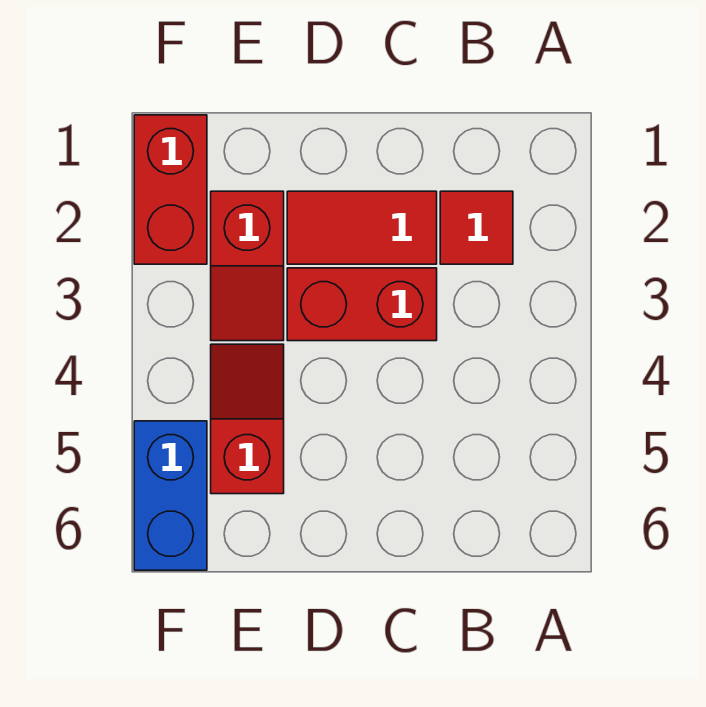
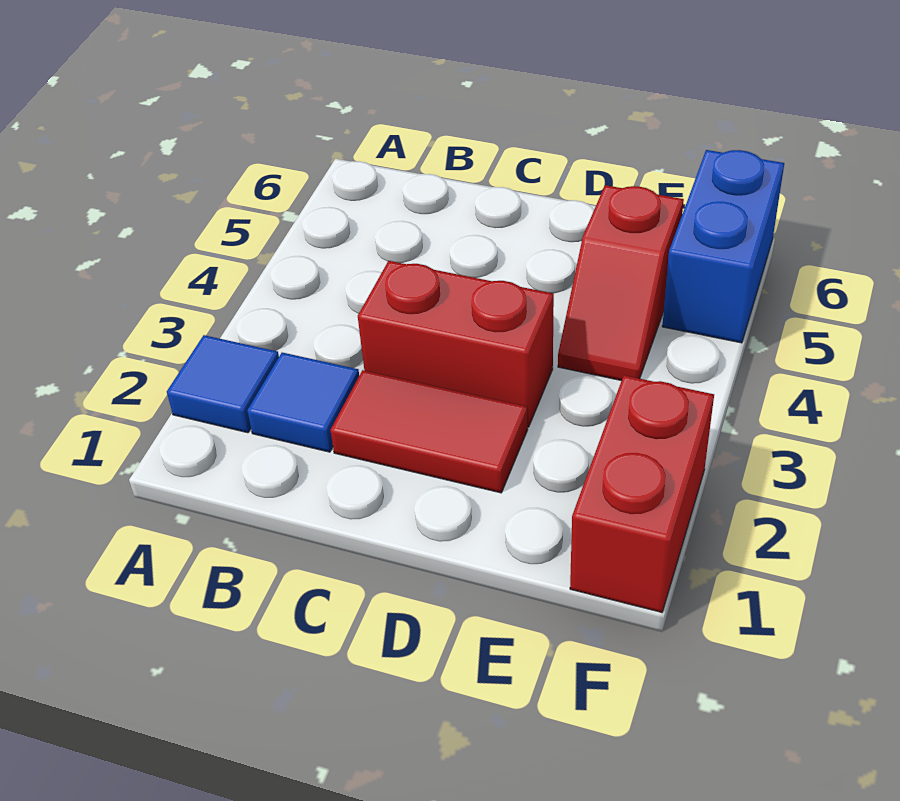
none -> blue 1x1 tile [167,335,279,433]
red 1x1 tile [440,191,513,264] -> blue 1x1 tile [247,353,359,452]
red 1x2 slope [211,191,284,341] -> none

